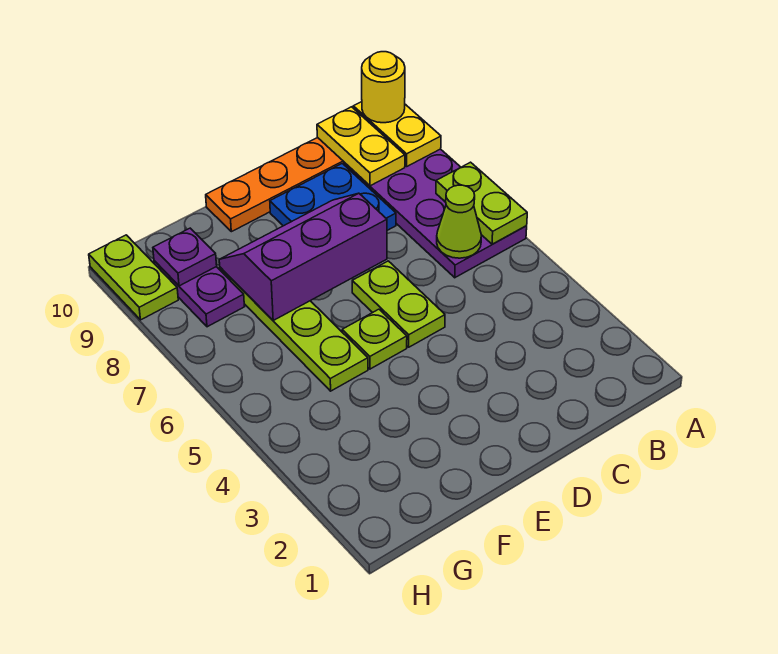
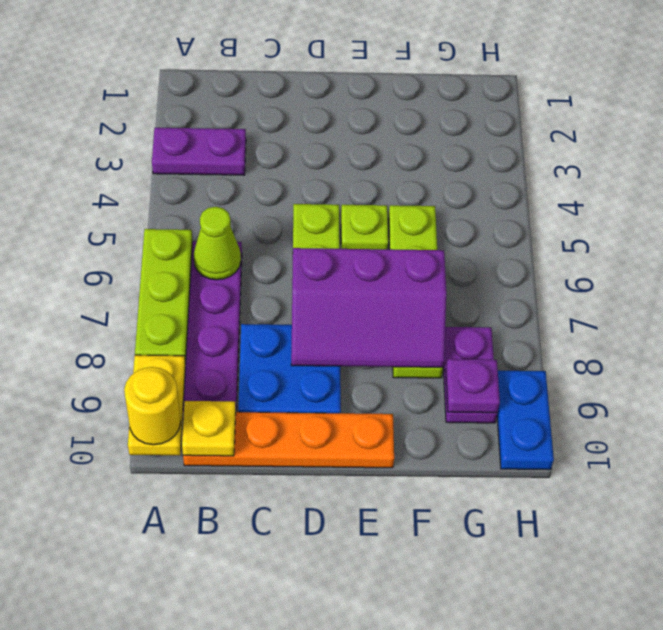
none -> purple 1x2 plate [152,128,246,175]
lime 1x2 plate [436,162,527,244] -> lime 1x3 plate [135,229,193,363]
yellow 1x2 plate [317,107,405,186] -> yellow 1x1 plate [182,401,236,456]
lime 1x2 plate [89,235,178,320] -> blue 1x2 plate [497,371,554,470]

